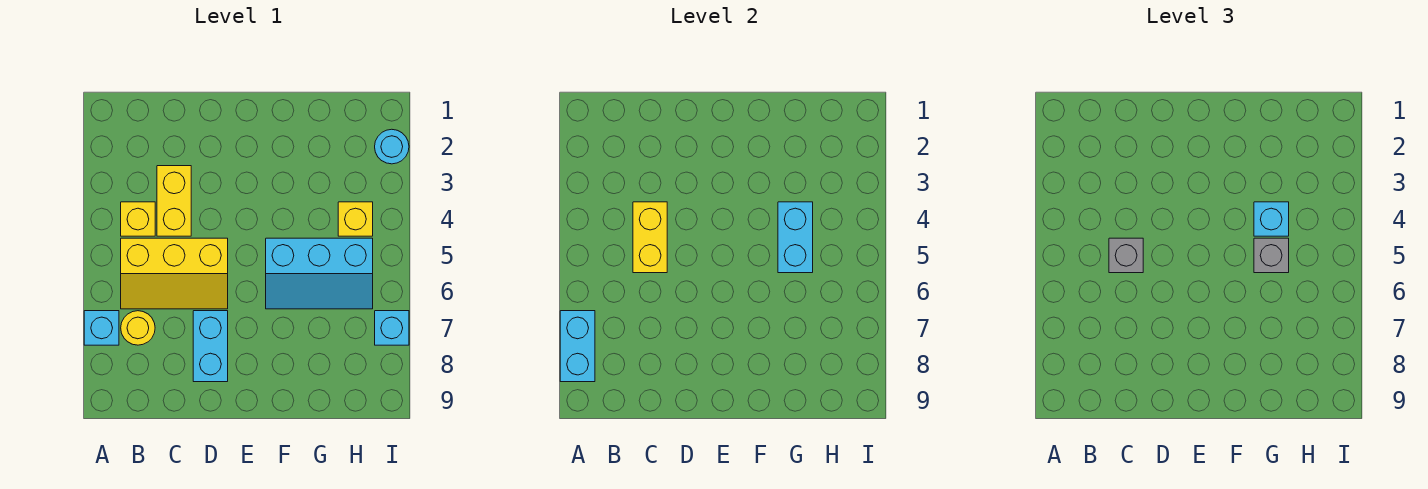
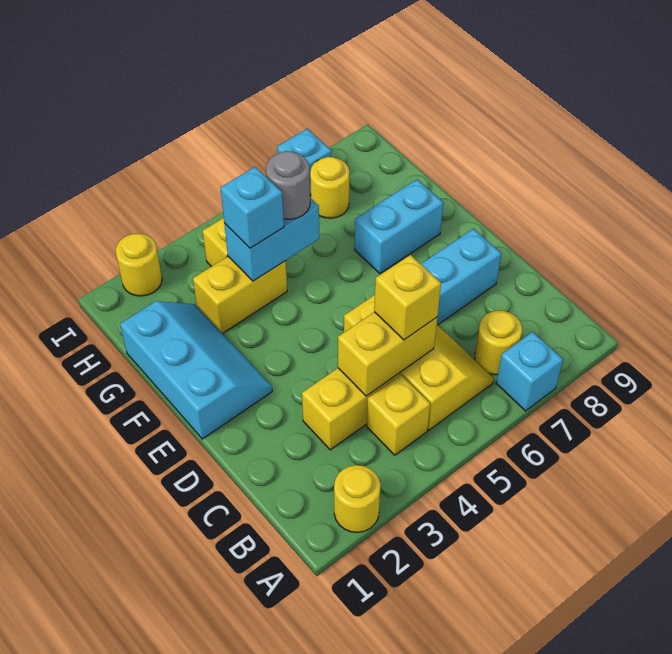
none -> yellow 1x1 round brick [334,465,381,532]
cyan 1x2 brick [560,311,595,382] -> cyan 1x2 brick moved to [355,180,443,274]
grey 1x1 brick [1109,238,1143,273] -> yellow 1x1 brick [374,255,441,340]
cyan 2x3 slope [266,238,373,309] -> cyan 2x3 slope moved to [120,301,272,439]
none -> yellow 1x2 brick [193,257,287,334]
grey 1x1 brick [1254,238,1289,273] -> grey 1x1 round brick [266,151,310,219]
none -> yellow 1x1 round brick [310,157,349,218]
cyan 1x1 round brick [375,129,409,164] -> yellow 1x1 round brick [116,233,162,296]

